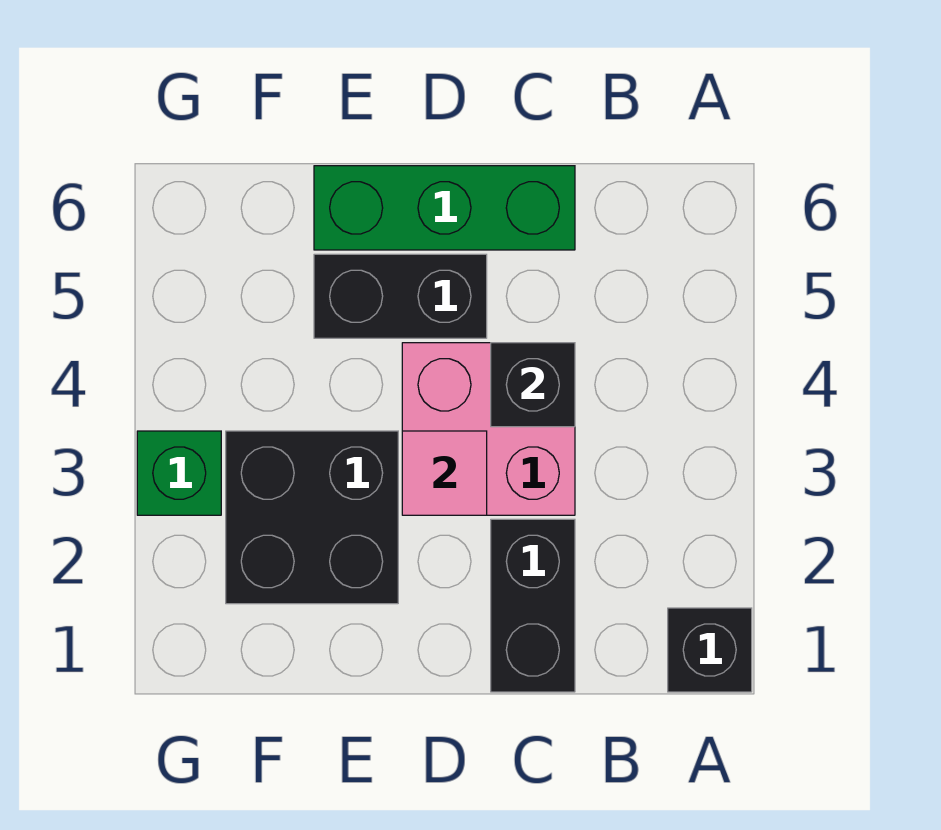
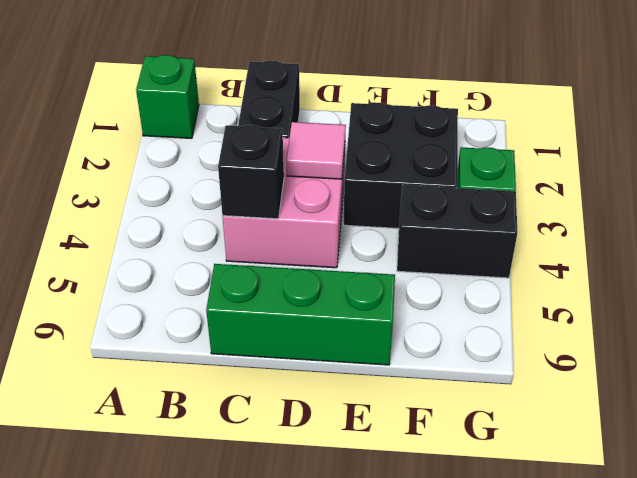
black 1x1 brick [668,608,752,692] -> green 1x1 brick [136,55,199,138]
black 1x2 brick [314,254,487,338] -> black 1x2 brick moved to [397,185,517,278]

